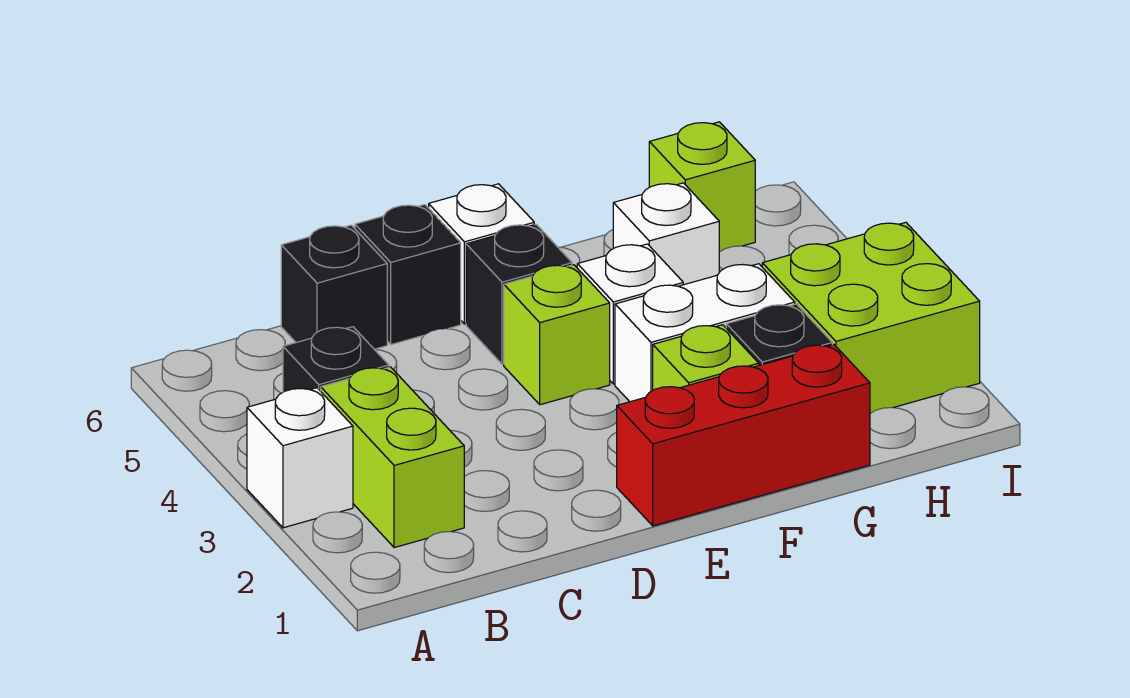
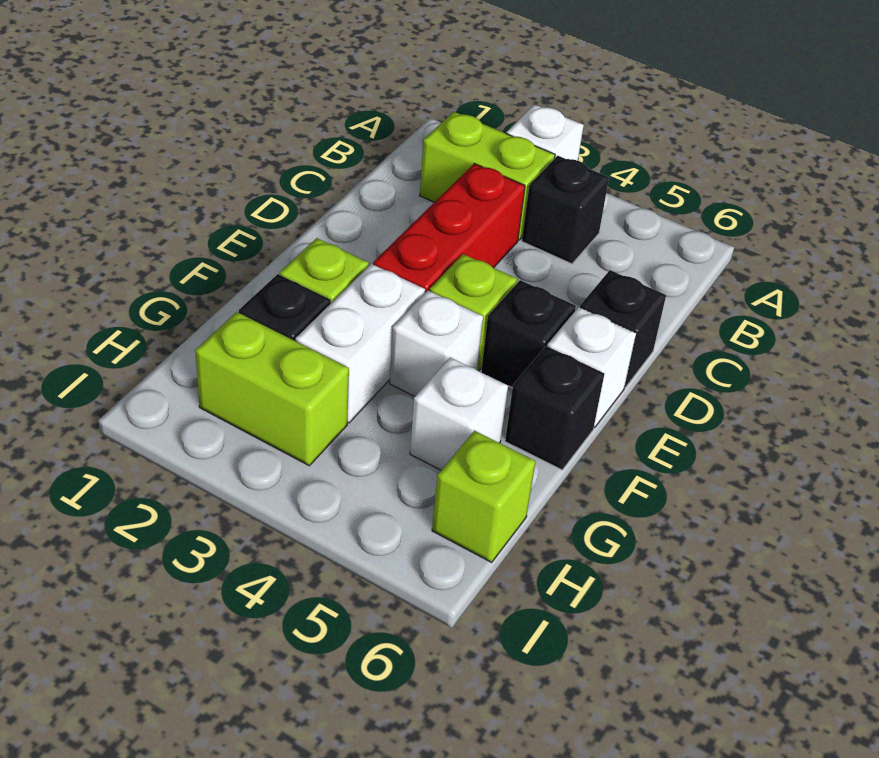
black 1x1 brick [281,225,387,349] -> black 1x1 brick moved to [505,346,605,470]
red 1x3 brick [617,345,870,526] -> red 1x3 brick moved to [373,164,525,293]
lime 2x2 brick [762,222,980,413] -> lime 1x2 brick [195,312,349,466]

